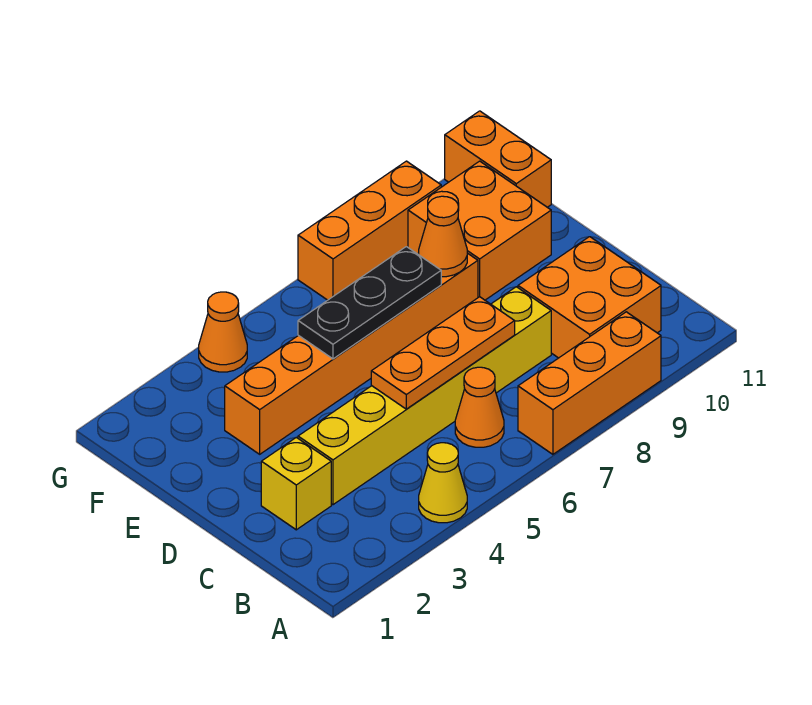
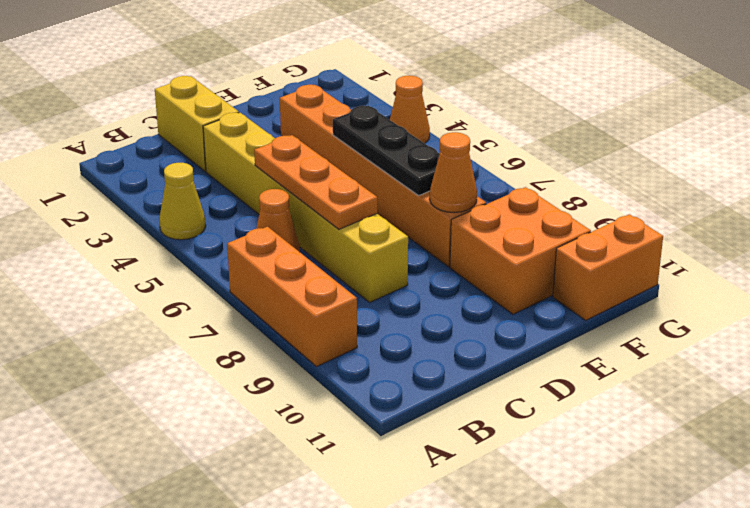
orange 2x2 brick [518,237,661,358] -> none
yellow 1x1 brick [261,437,331,530] -> yellow 1x2 brick [155,76,239,171]
orange 1x3 brick [298,161,441,300] -> none

